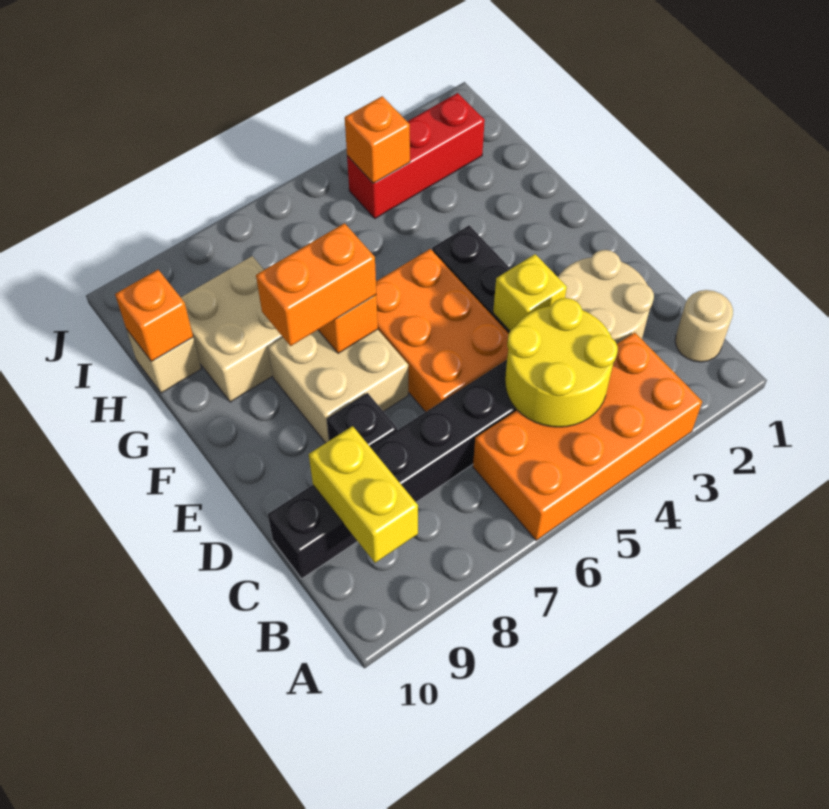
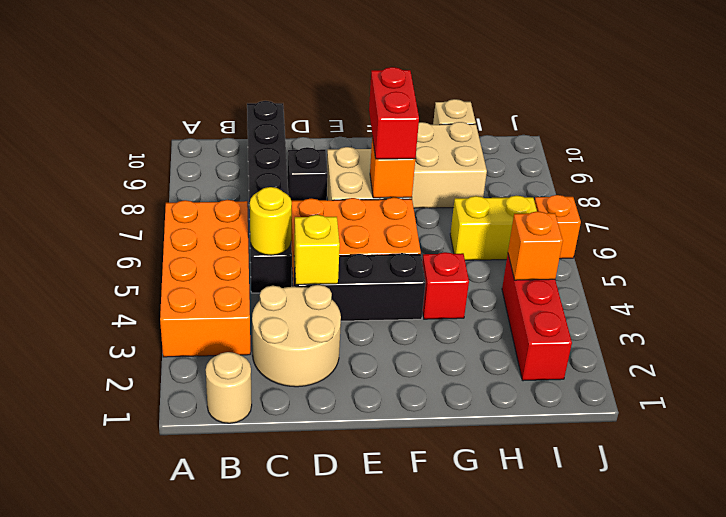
yellow 2x2 round brick [505,298,618,427] -> yellow 1x1 round brick [249,187,292,255]
yellow 1x2 brick [309,426,418,563] -> yellow 1x2 brick moved to [450,196,537,260]
orange 1x2 brick [256,223,376,346] -> red 1x2 brick [369,67,419,159]
none -> red 1x1 brick [422,252,469,319]
orange 1x1 brick [115,270,193,361] -> orange 1x1 brick moved to [535,195,581,259]

